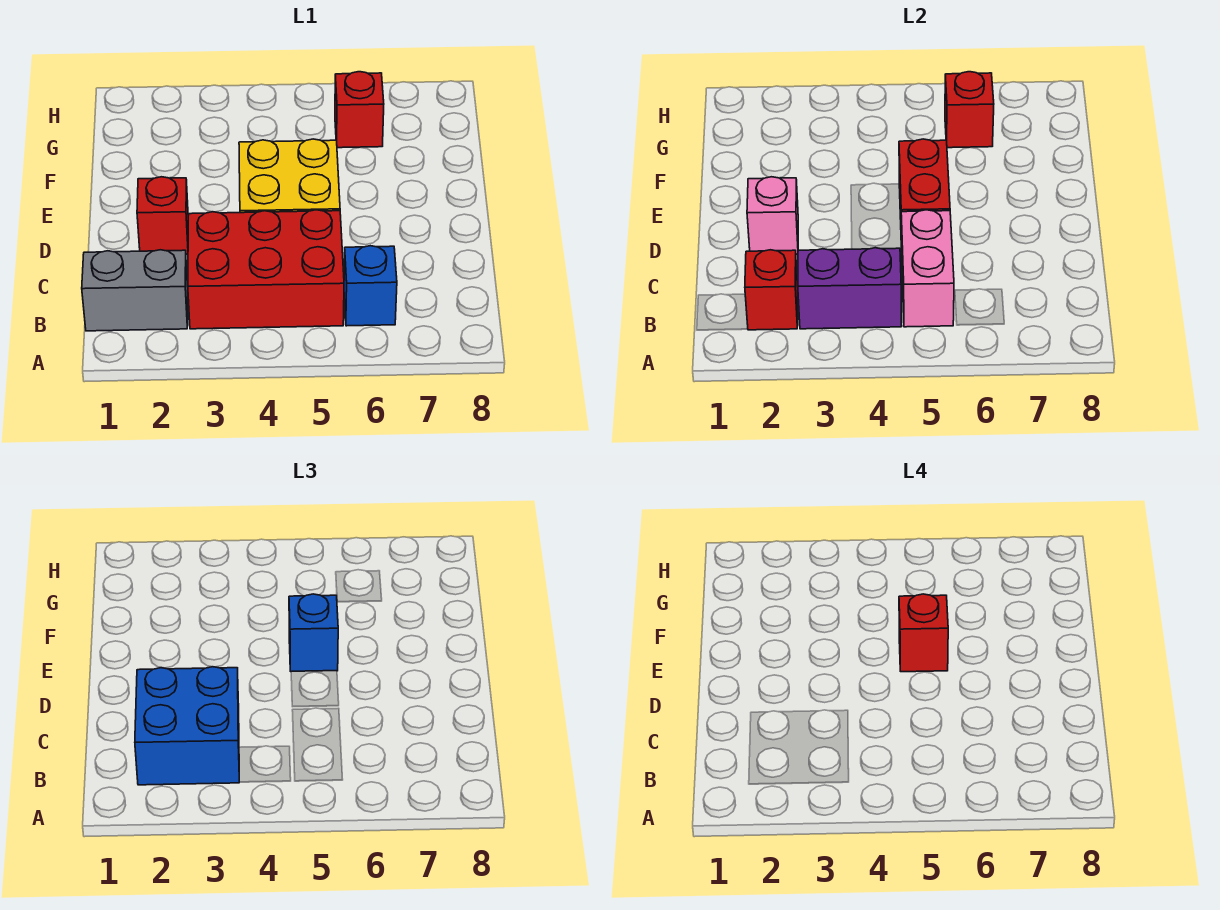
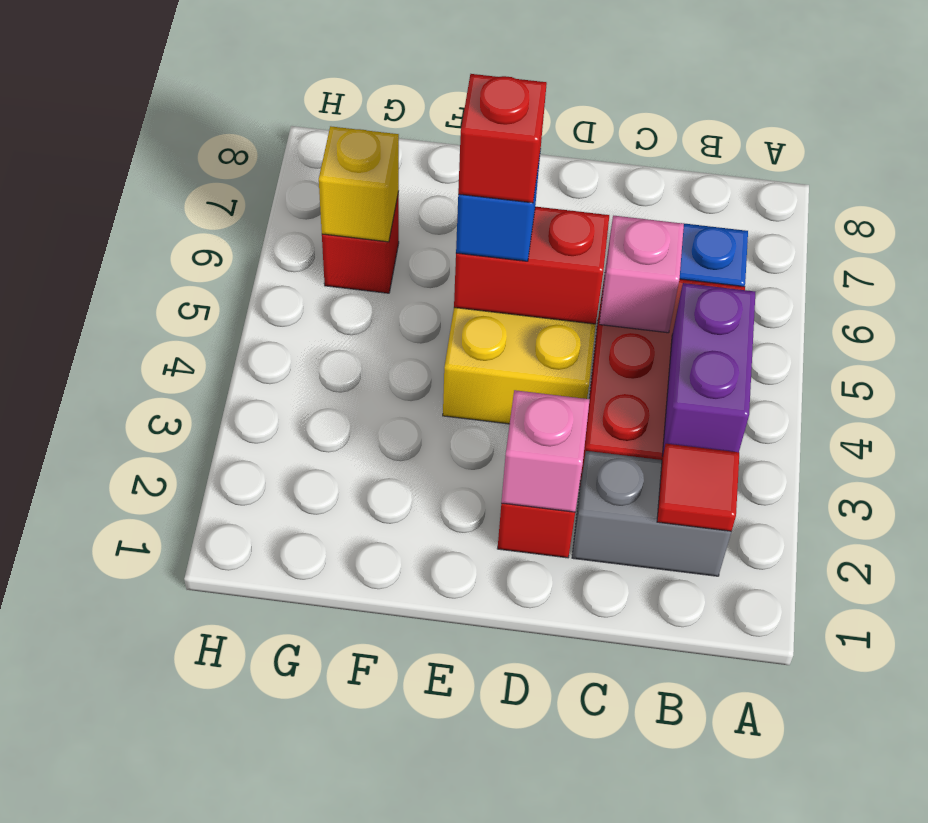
grey 1x2 brick [82,250,188,331] -> grey 1x2 brick turned to [572,451,731,576]
red 1x1 brick [745,250,798,330] -> red 1x1 tile [657,444,739,531]
blue 2x2 brick [135,667,239,785] -> none
pink 1x2 brick [901,210,954,327] -> pink 1x1 brick [599,216,684,333]
red 1x1 brick [945,72,994,148] -> yellow 1x1 brick [319,126,399,242]

